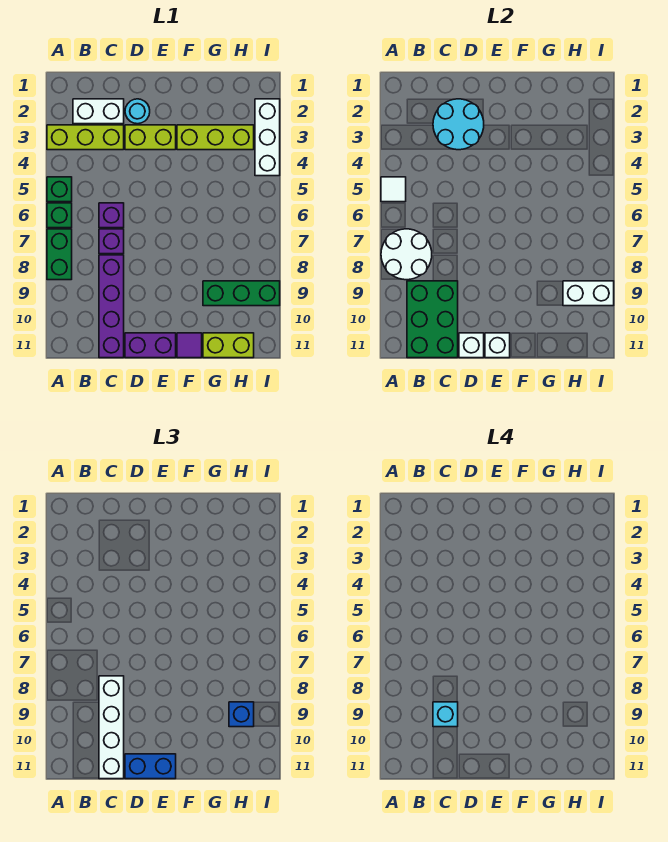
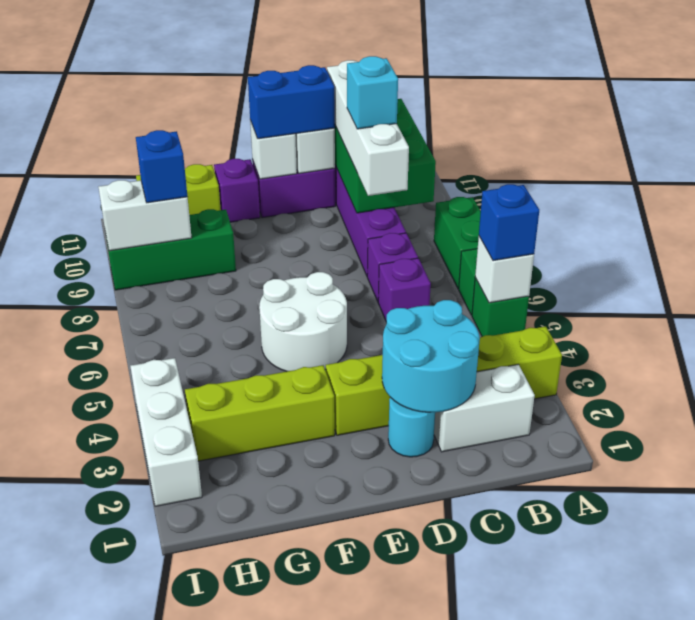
white 1x1 tile [381,177,406,202] -> white 1x1 brick [475,237,534,303]
none -> blue 1x1 brick [479,184,539,261]
white 2x2 round brick [381,229,432,280] -> white 2x2 round brick moved to [259,272,347,372]
purple 1x1 tile [177,333,202,358] -> purple 1x1 brick [214,159,260,222]

